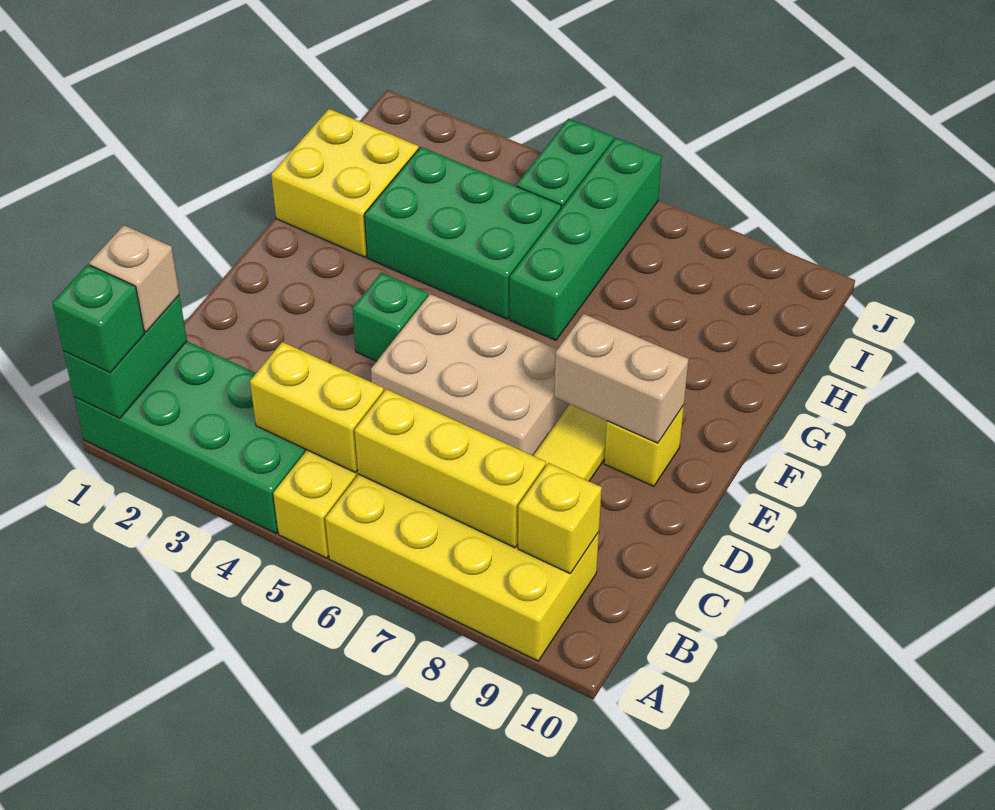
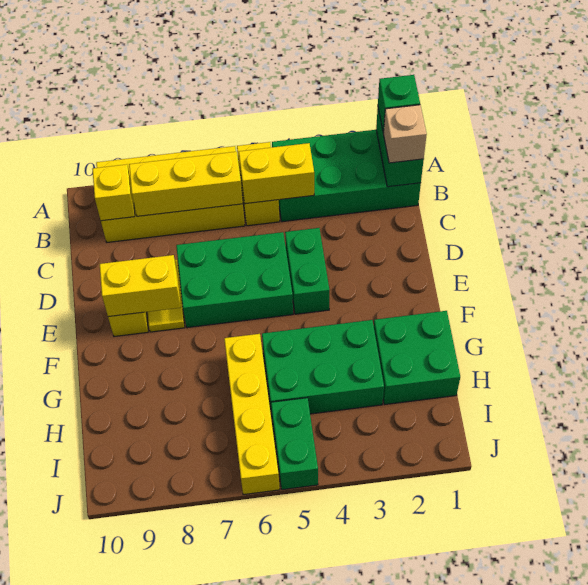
tan 2x3 brick [371,294,570,456] -> green 2x3 brick [176,232,293,328]
green 1x1 brick [352,273,428,361] -> green 1x2 brick [285,228,329,314]
tan 1x2 brick [554,314,689,443] -> yellow 1x2 brick [100,255,181,317]
yellow 2x2 brick [271,109,419,257] -> green 2x2 brick [374,311,460,405]
green 1x4 brick [510,138,662,340] -> yellow 1x4 brick [224,334,280,495]

